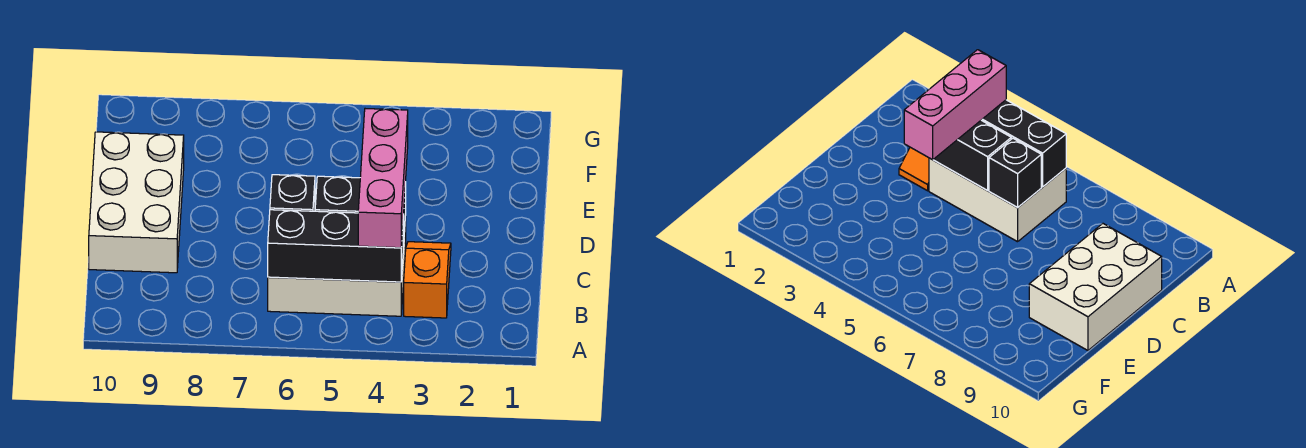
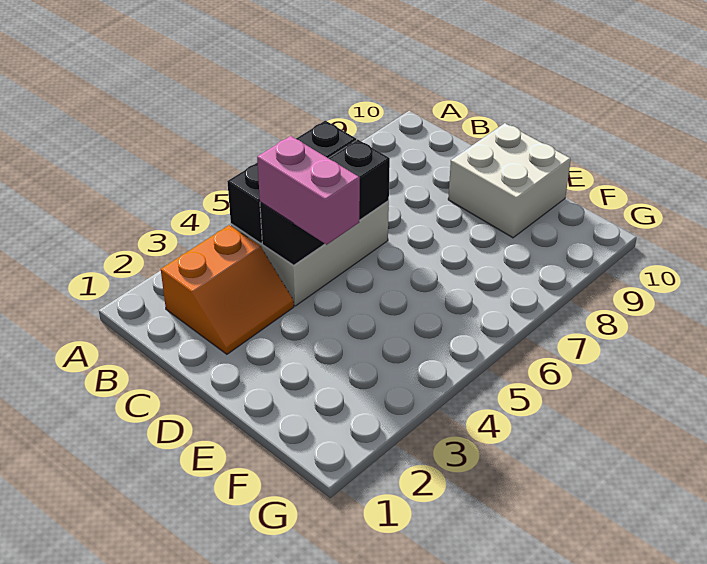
orange 1x2 slope [404,242,451,318] -> orange 2x2 slope [161,225,294,354]
pink 1x3 brick [358,109,408,248] -> pink 1x2 brick [257,136,360,245]
white 2x3 brick [89,132,184,273] -> white 2x2 brick [448,123,571,238]

